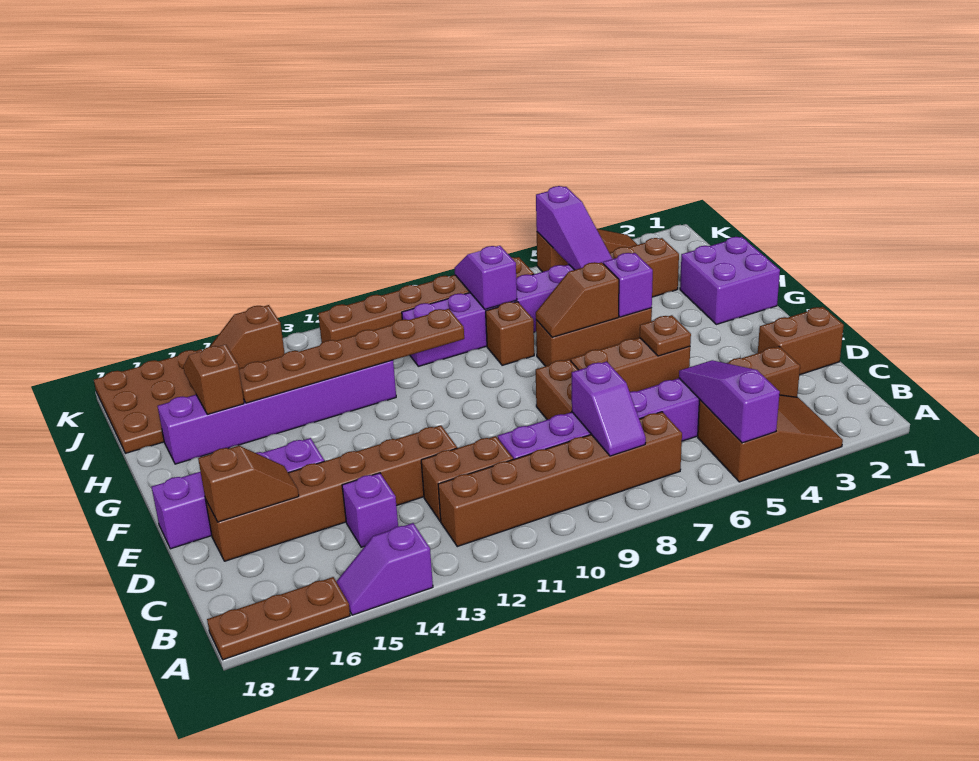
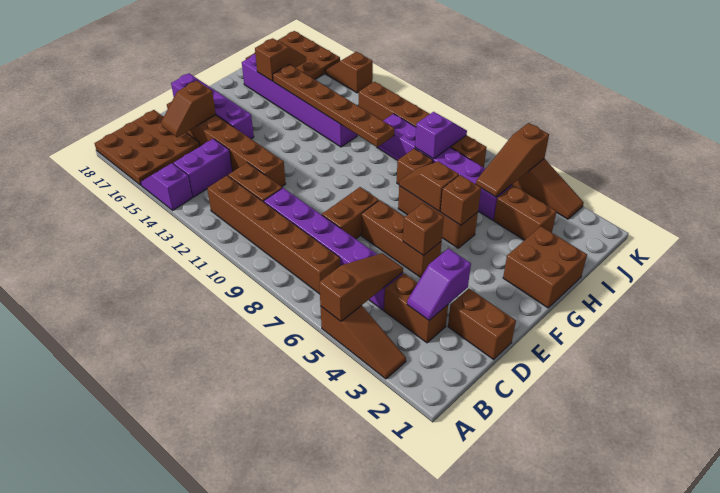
brown 2x3 slope [698,395,843,482] -> brown 1x3 slope [320,305,406,379]
purple 1x3 slope [679,360,780,443] -> brown 1x3 slope [319,253,403,321]
brown 1x3 plate [207,577,350,660] -> brown 3x3 plate [95,110,200,185]
purple 1x2 slope [572,362,646,456] -> purple 1x2 slope moved to [407,249,471,320]
purple 1x1 brick [342,473,398,547] -> purple 1x2 brick [174,139,232,197]
brown 1x2 slope [198,446,299,522] -> brown 1x2 slope turned to [161,81,216,137]
brown 1x1 plate [640,315,691,356] -> brown 1x1 brick [403,203,444,256]
purple 2x2 brick [680,237,780,324] -> brown 2x2 brick [503,226,587,308]
purple 1x1 brick [603,253,653,317] -> brown 1x1 brick [441,175,481,225]
purple 1x3 slope [536,186,612,270] -> brown 1x3 slope [476,123,549,197]

